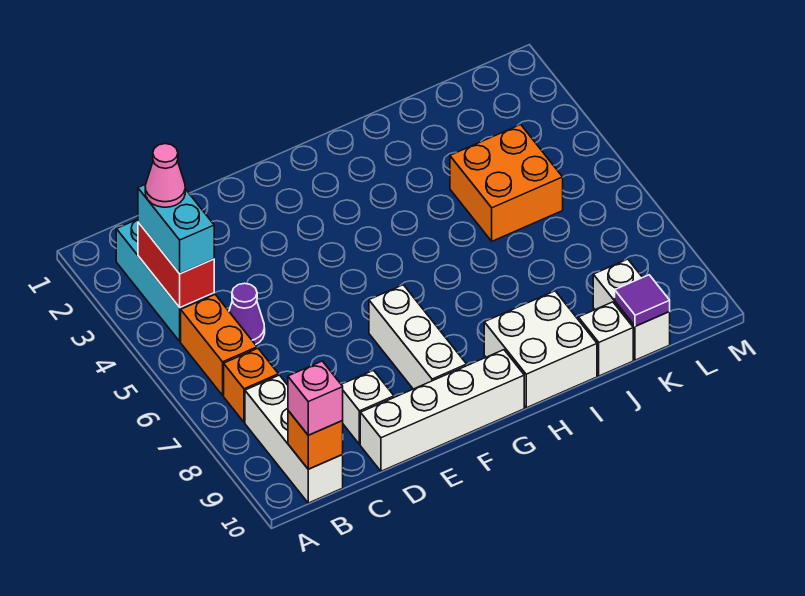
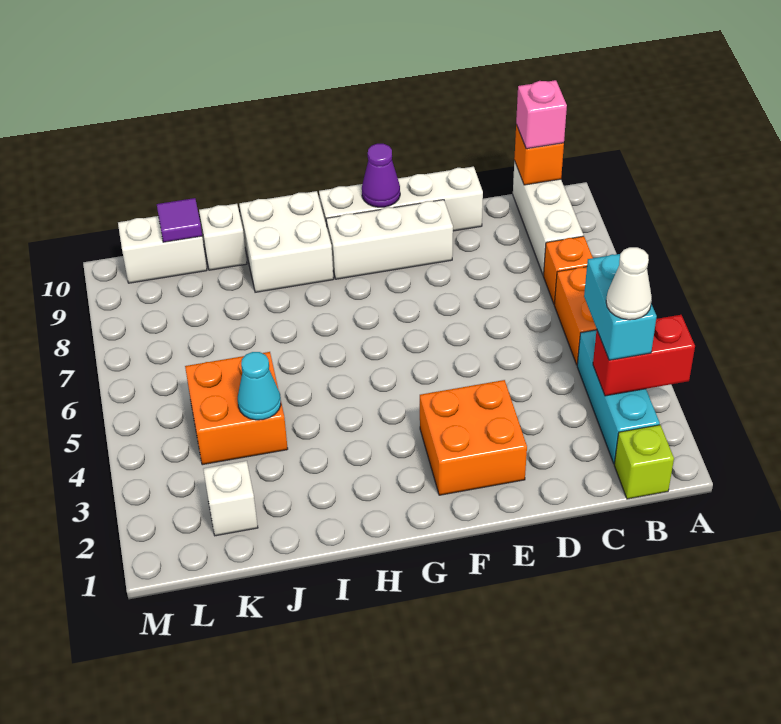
none -> lime 1x1 brick [614,425,674,499]
red 1x2 brick [138,222,214,308] -> red 1x2 brick turned to [593,315,695,396]
pink 1x1 cone [145,144,185,207] -> white 1x1 cone [606,247,652,320]
purple 1x1 cone [229,283,265,345] -> purple 1x1 cone moved to [362,144,400,207]
white 1x1 brick [341,370,394,444] -> white 1x1 brick moved to [203,461,258,536]
none -> orange 2x2 brick [420,380,527,495]
white 1x3 brick [369,285,467,389] -> white 1x3 brick turned to [326,200,453,279]
none -> cyan 1x1 cone [238,352,281,420]
white 1x2 brick [593,259,670,360] -> white 1x2 brick turned to [118,216,207,283]

